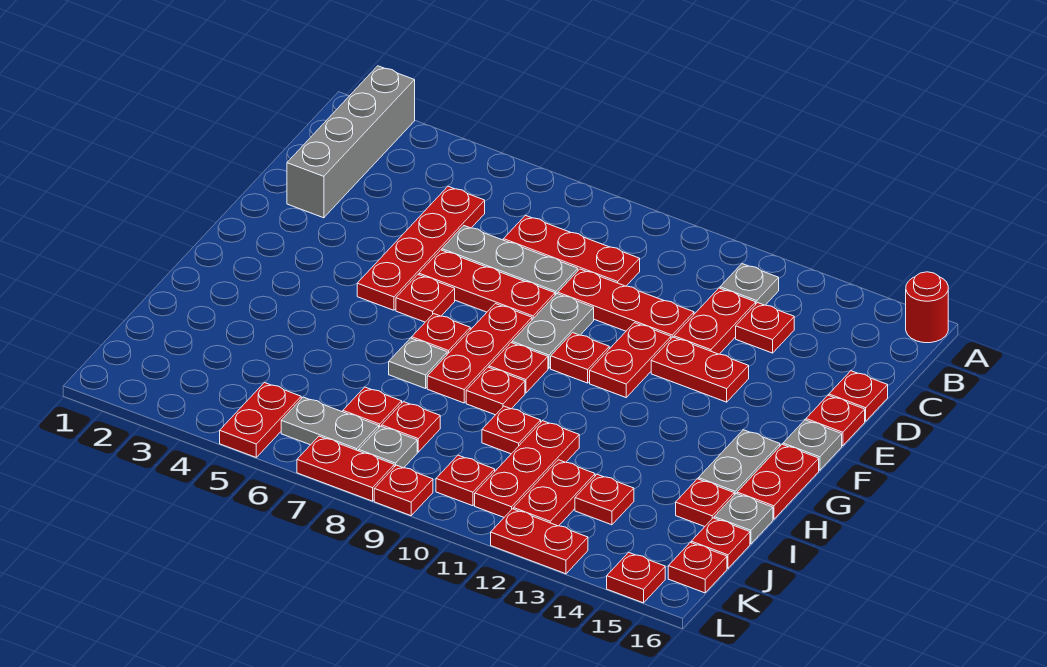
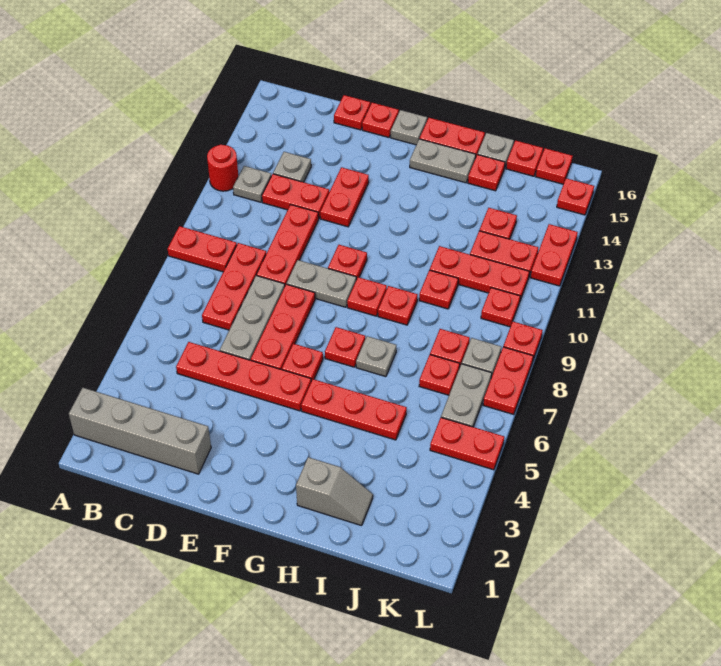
red 1x1 round brick [906,272,948,343] -> red 1x1 round brick moved to [207,145,238,191]
red 1x1 plate [736,303,794,353] -> grey 1x1 plate [273,152,311,182]
red 1x2 plate [590,323,671,397] -> red 1x2 plate moved to [168,226,237,272]
red 1x3 plate [427,304,532,403] -> red 1x3 plate moved to [301,379,407,440]
none -> grey 1x2 slope [296,457,373,526]

